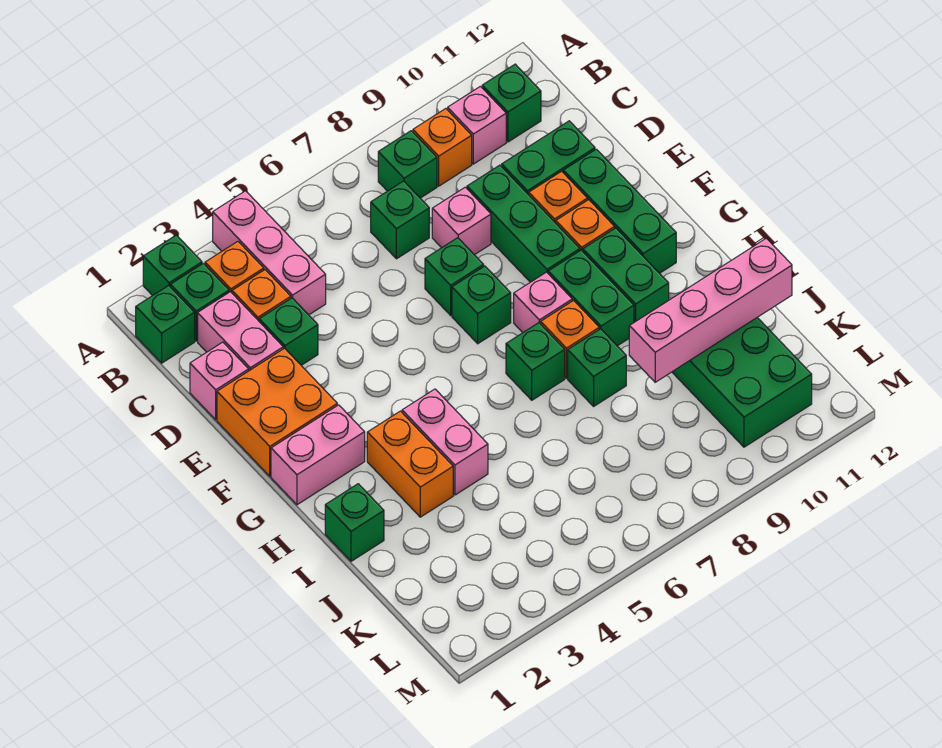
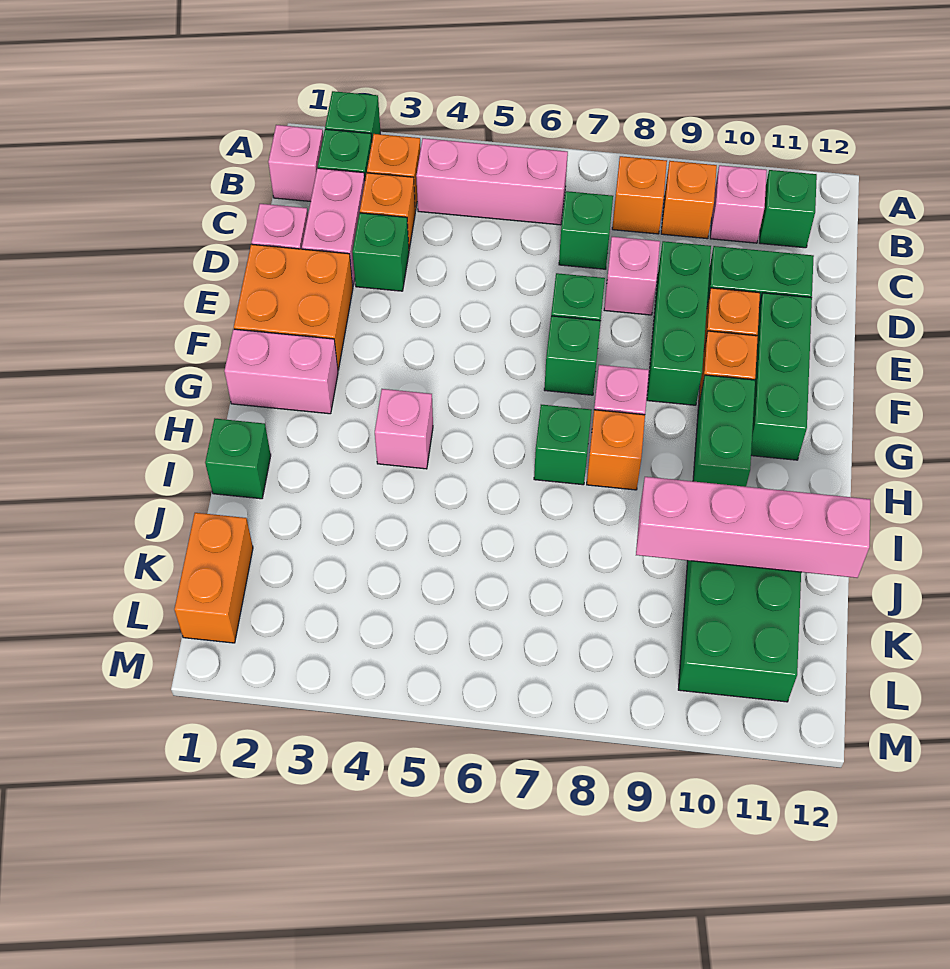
pink 1x3 brick [213,191,326,315] -> pink 1x3 brick turned to [416,138,568,225]
green 1x1 brick [136,286,195,363] -> pink 1x1 brick [268,125,323,202]
green 1x1 brick [378,131,437,198] -> orange 1x1 brick [612,156,667,234]
green 1x2 brick [548,250,634,346] -> none
orange 1x2 brick [367,411,453,517] -> orange 1x2 brick moved to [174,513,253,643]
pink 1x2 brick [402,389,488,495] -> pink 1x1 brick [375,389,433,469]
green 1x1 brick [568,329,626,406] -> none

